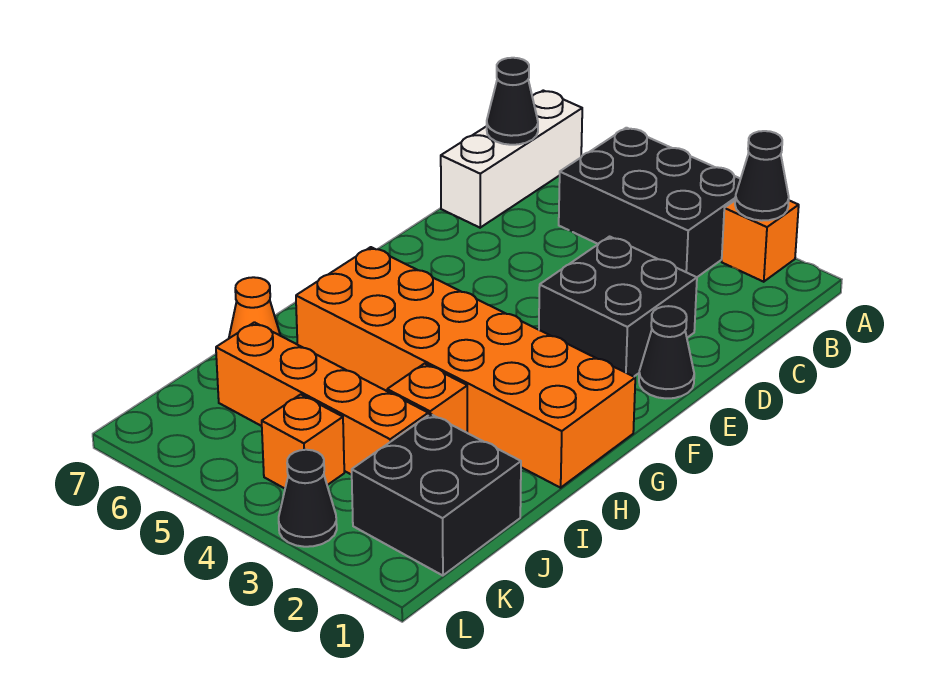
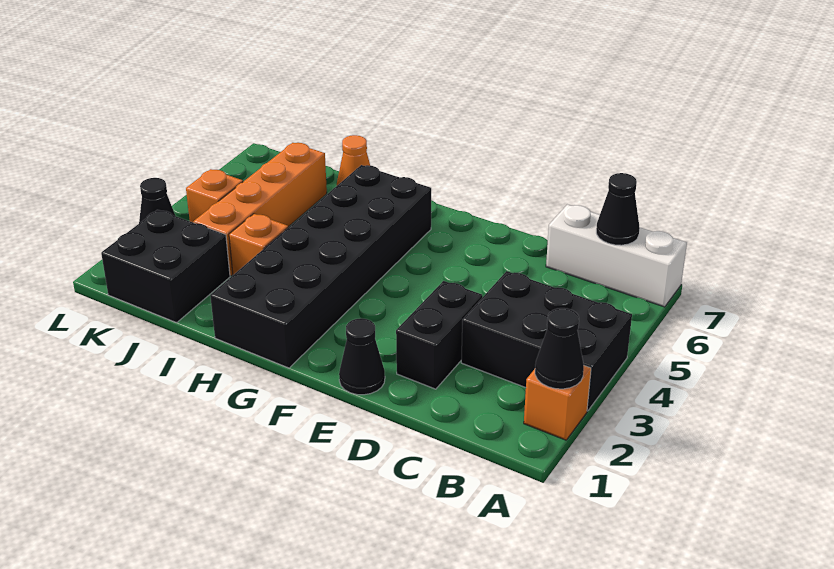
black 2x3 brick [559,128,740,277] -> black 2x3 brick turned to [461,271,632,411]
black 2x2 brick [539,237,697,377] -> black 1x2 brick [396,281,482,389]
orange 2x6 brick [296,247,635,488] -> black 2x6 brick [210,165,431,368]

